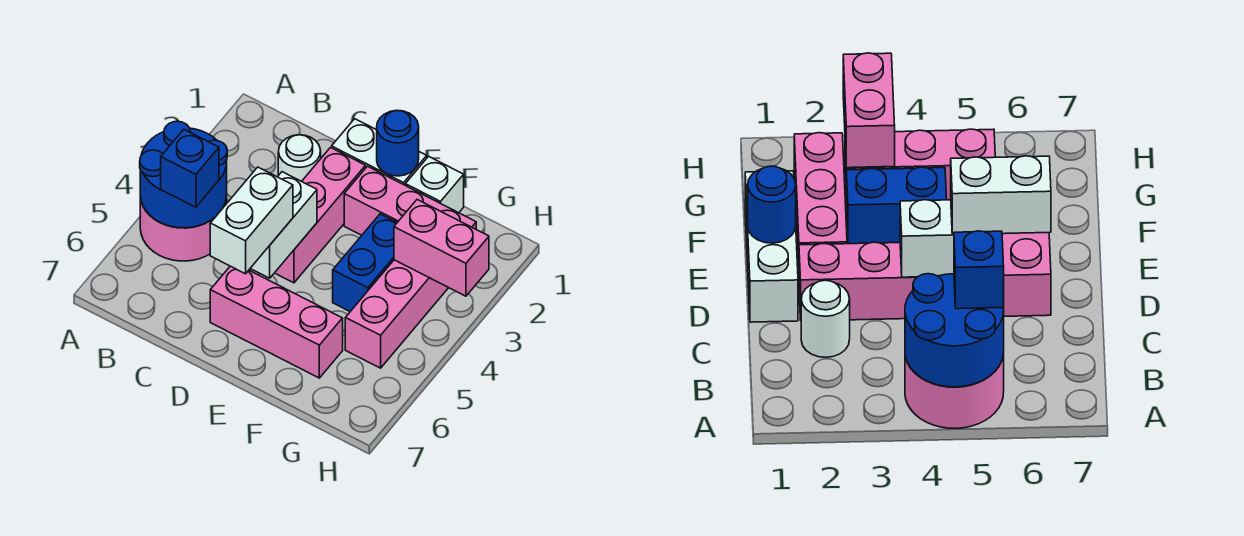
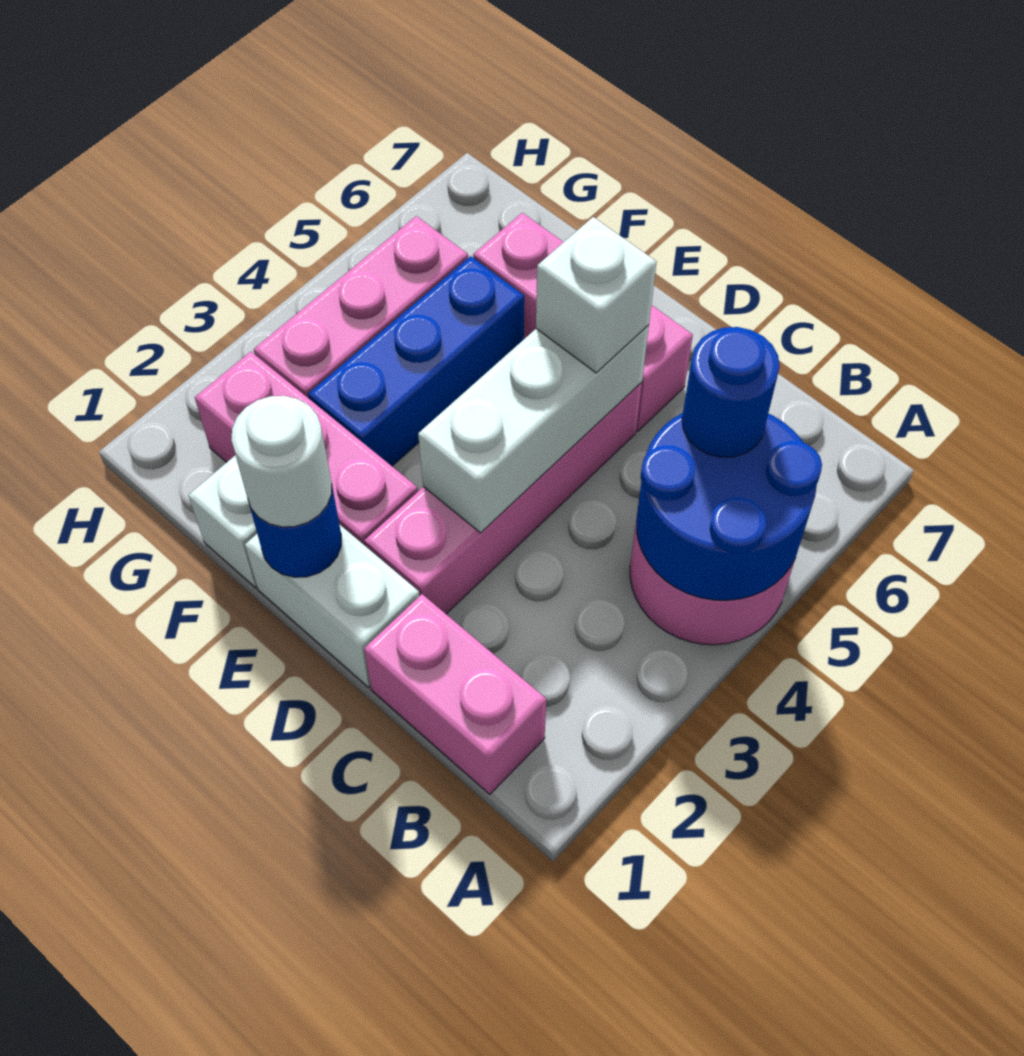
blue 1x1 brick [161,130,219,207] -> blue 1x1 round brick [682,327,780,457]
white 1x1 round brick [278,135,321,181] -> white 1x1 round brick moved to [231,396,332,527]
pink 1x3 brick [275,148,366,283] -> pink 1x4 brick [364,382,642,614]
white 1x2 brick [250,172,317,278] -> white 1x3 brick [418,325,649,533]
white 1x2 brick [210,167,293,274] -> white 1x1 brick [536,217,657,373]
blue 1x2 brick [333,214,397,311] -> blue 1x3 brick [308,256,524,466]
pink 1x2 brick [394,200,489,296] -> pink 1x2 brick moved to [364,594,546,794]

